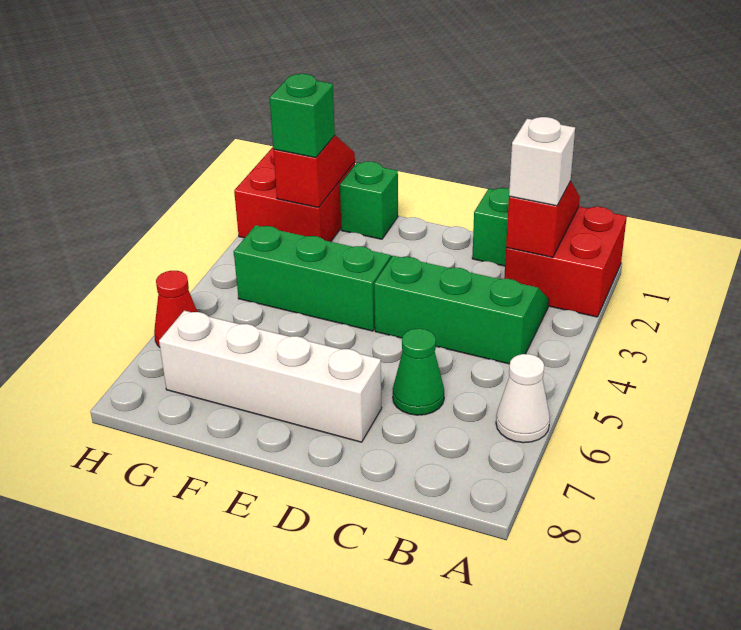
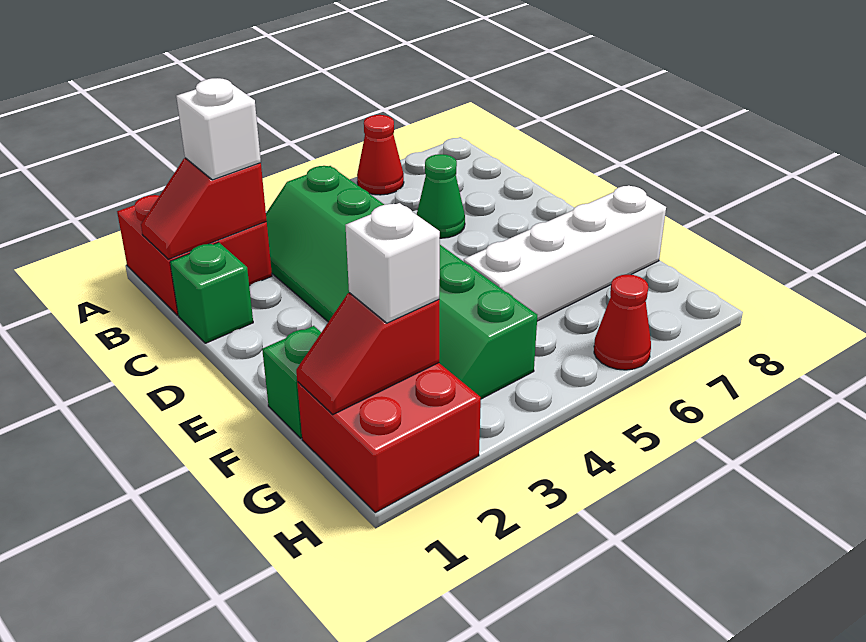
white 1x1 cone [496,354,550,443] -> red 1x1 cone [357,115,404,195]
white 1x4 brick [159,311,382,442] -> white 1x4 brick turned to [464,186,666,321]
green 1x1 brick [270,74,335,158] -> white 1x1 brick [345,203,440,323]

